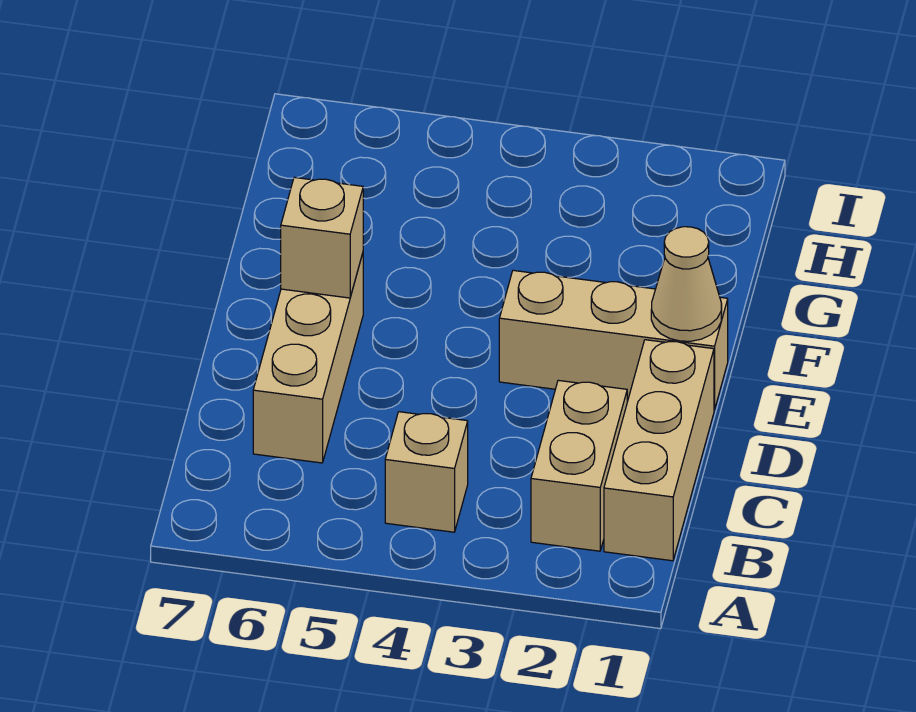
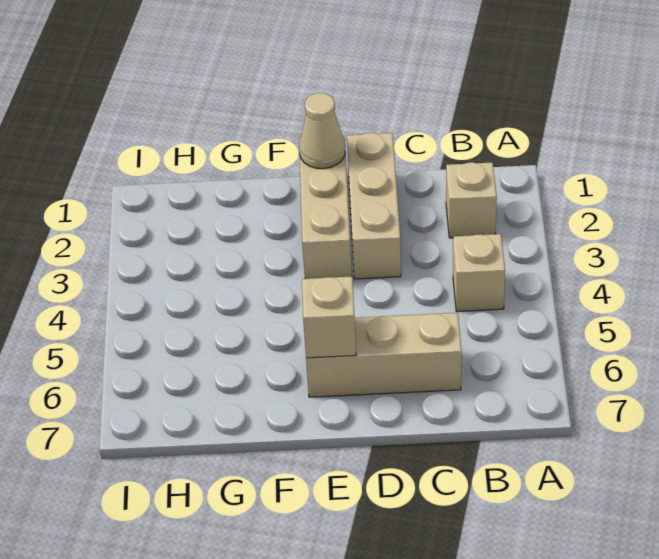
tan 1x3 brick [604,340,714,561] -> tan 1x3 brick turned to [347,133,401,279]
tan 1x2 brick [531,380,627,551] -> tan 1x1 brick [446,162,497,238]

